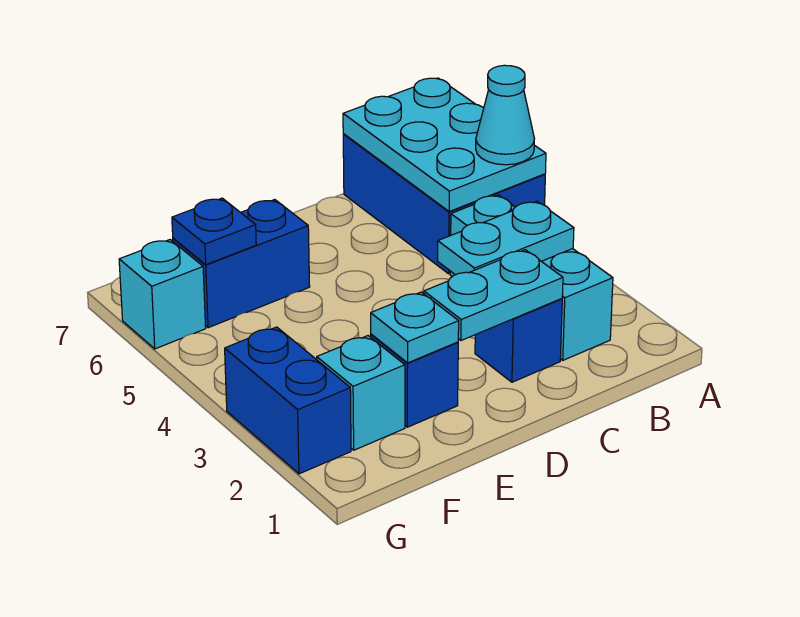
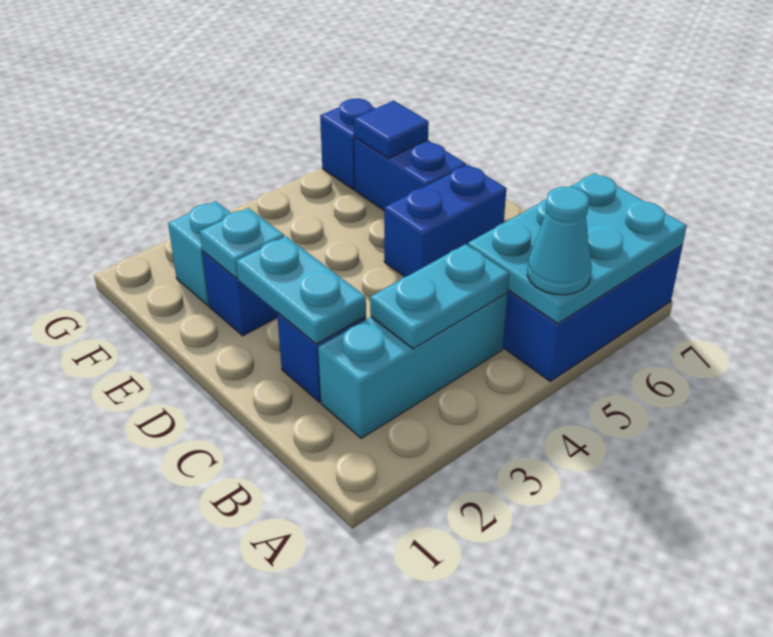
cyan 1x2 plate [438,201,574,275] -> cyan 1x2 plate turned to [370,244,509,349]
blue 1x1 plate [172,198,256,265] -> blue 1x1 tile [354,101,429,159]
blue 1x2 brick [225,327,351,474] -> blue 1x2 brick moved to [384,165,507,277]
cyan 1x1 brick [119,240,206,349] -> blue 1x1 brick [320,99,375,190]

